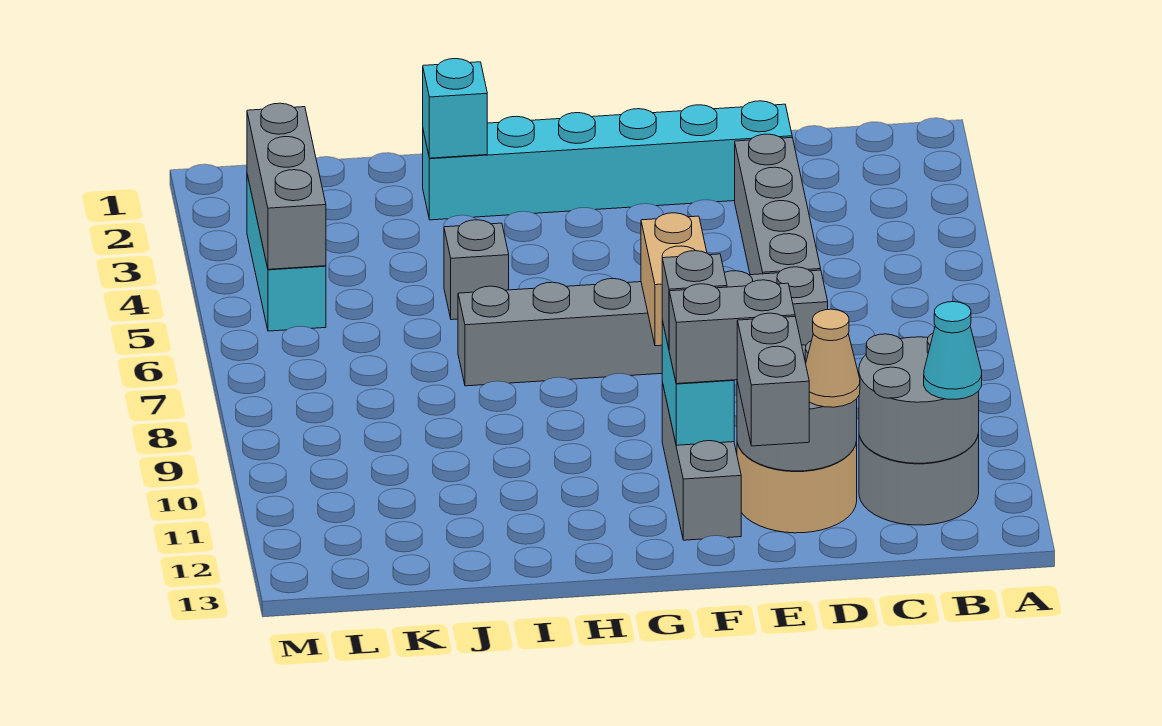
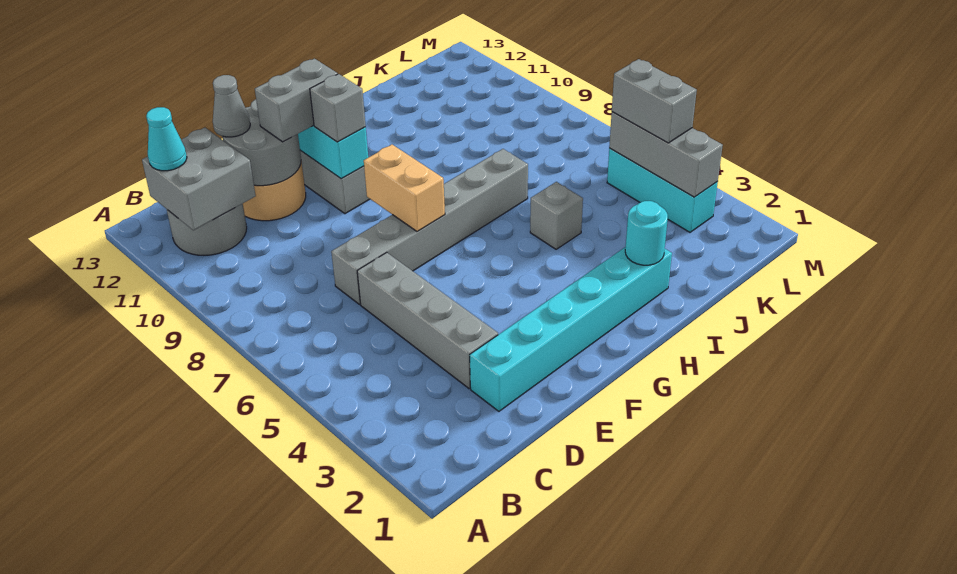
grey 2x2 round brick [859,333,979,463] -> grey 2x2 brick [142,128,256,230]
tan 1x1 cone [806,309,860,407] -> grey 1x1 cone [213,75,250,137]
grey 1x2 brick [737,313,809,446] -> grey 1x2 brick moved to [612,59,697,143]
cyan 1x1 brick [423,59,487,158] -> cyan 1x1 round brick [625,201,668,265]

